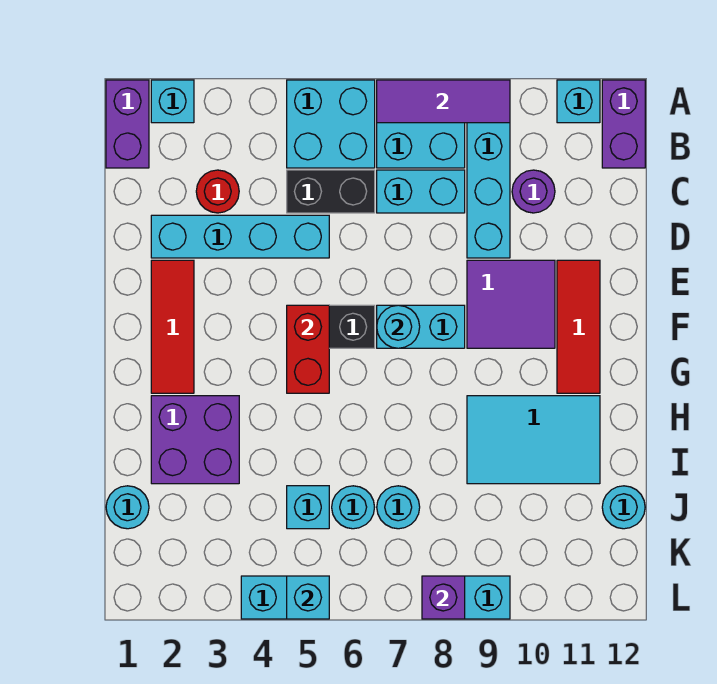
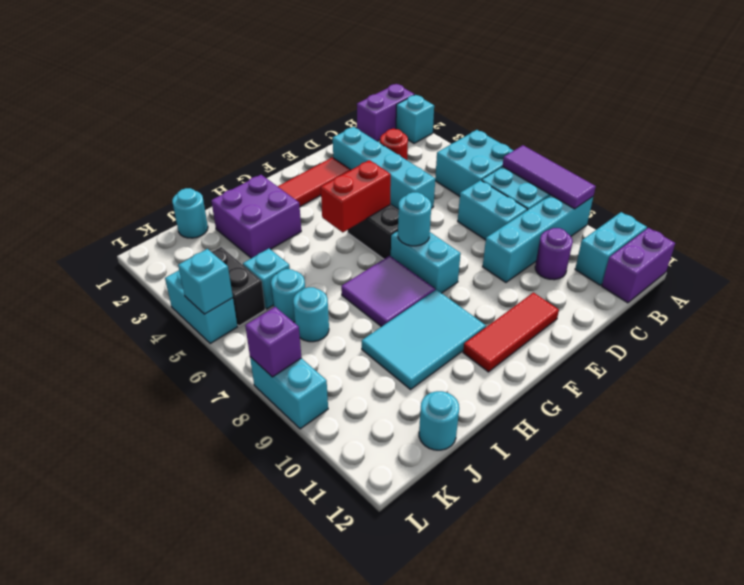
cyan 1x1 brick [557,80,600,123] -> cyan 1x2 brick [575,212,647,285]
black 1x2 brick [287,170,375,213] -> black 1x2 brick moved to [211,247,265,326]
purple 2x2 tile [467,260,555,348] -> purple 2x2 tile moved to [341,256,435,327]
cyan 2x3 tile [467,396,600,484] -> cyan 2x3 tile turned to [362,290,486,389]

